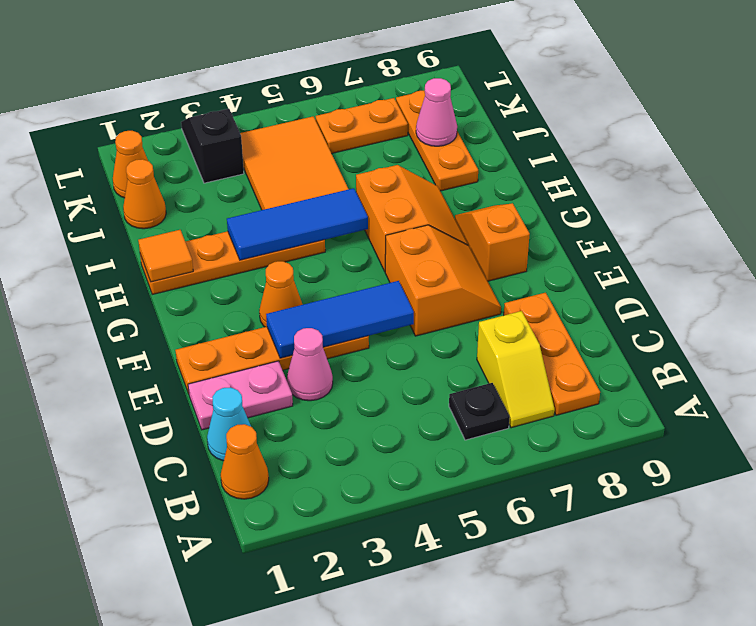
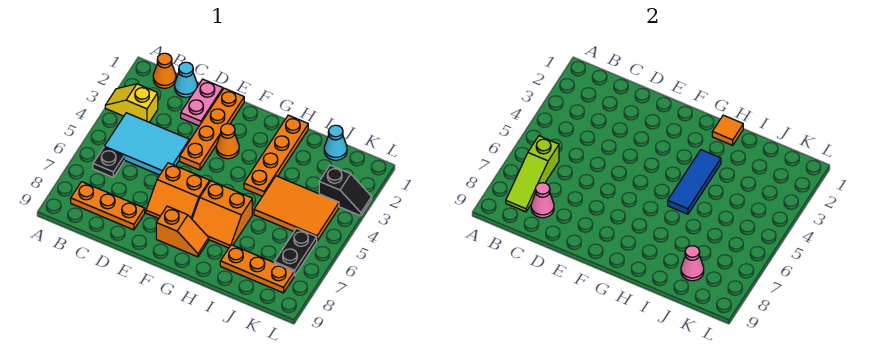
none -> cyan 2x3 tile [104,113,189,175]
none -> lime 1x3 slope [506,136,559,212]
yellow 1x2 slope [477,311,555,428] -> yellow 1x2 slope moved to [105,84,158,122]
pink 1x1 cone [287,328,333,401] -> pink 1x1 cone moved to [531,183,554,218]
blue 1x3 tile [266,281,414,358] -> none
orange 1x1 cone [123,159,166,229] -> cyan 1x1 cone [324,125,347,160]
orange 1x1 cone [113,131,148,198] -> none
orange 1x2 plate [316,98,408,153] -> black 1x2 plate [274,228,317,276]

